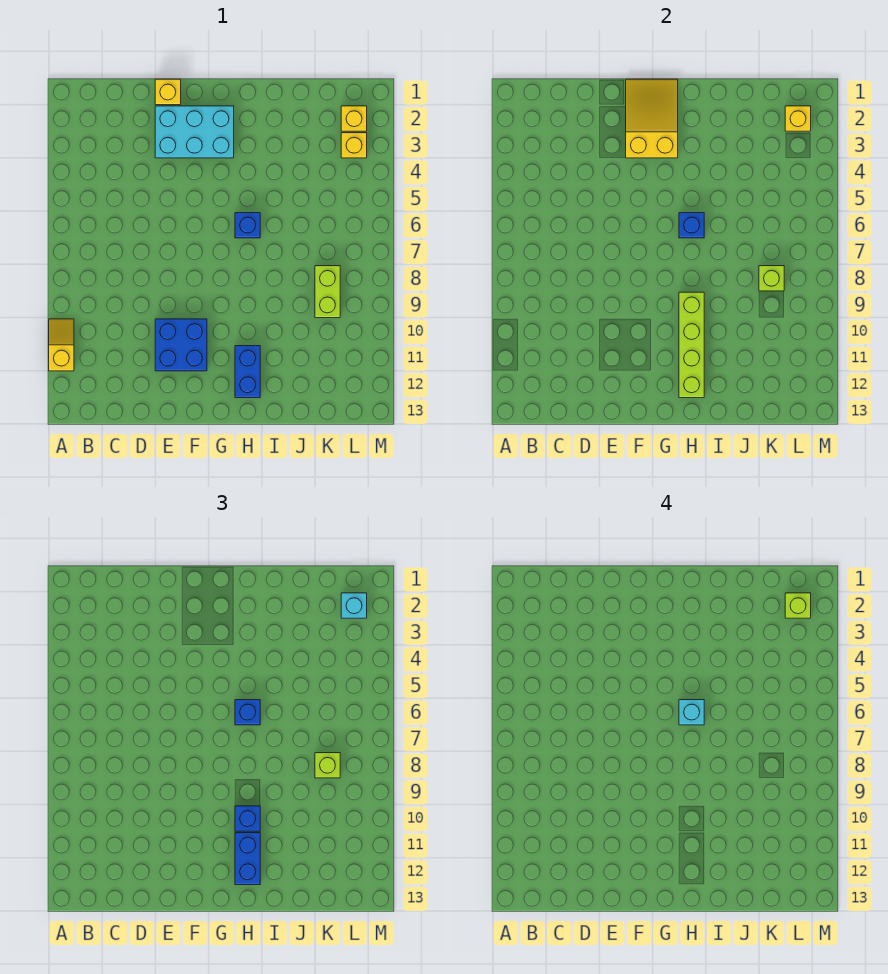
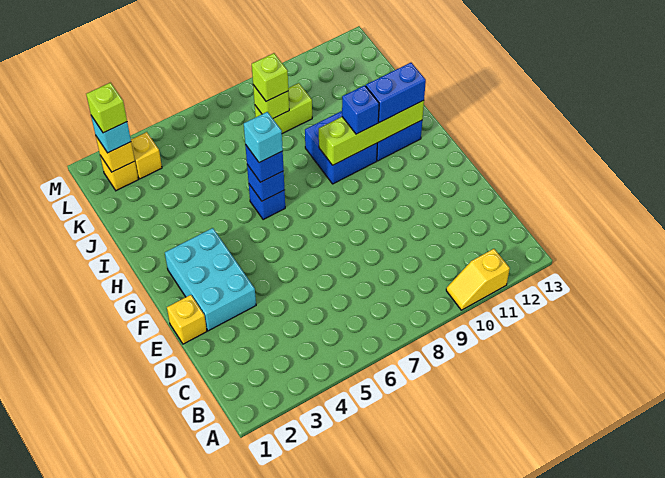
blue 2x2 brick [155,319,207,371] -> blue 2x2 brick moved to [305,111,377,184]
yellow 2x3 slope [626,79,678,158] -> none

